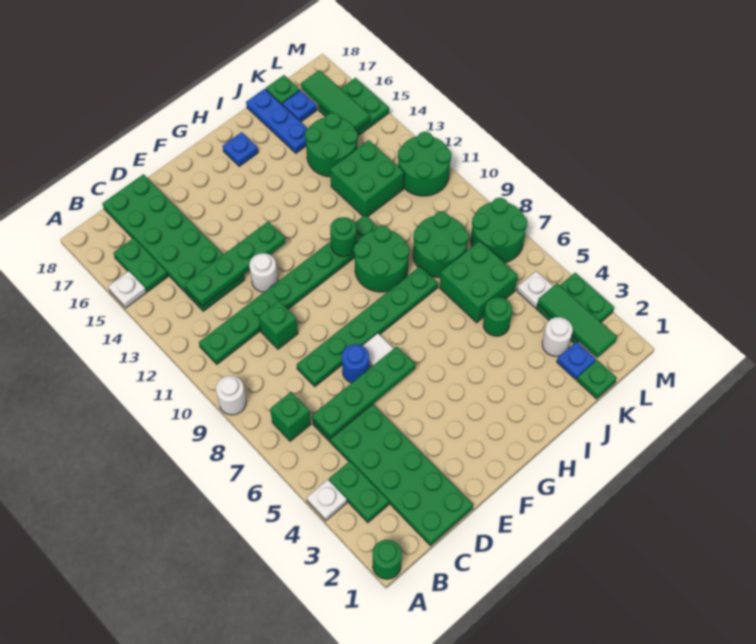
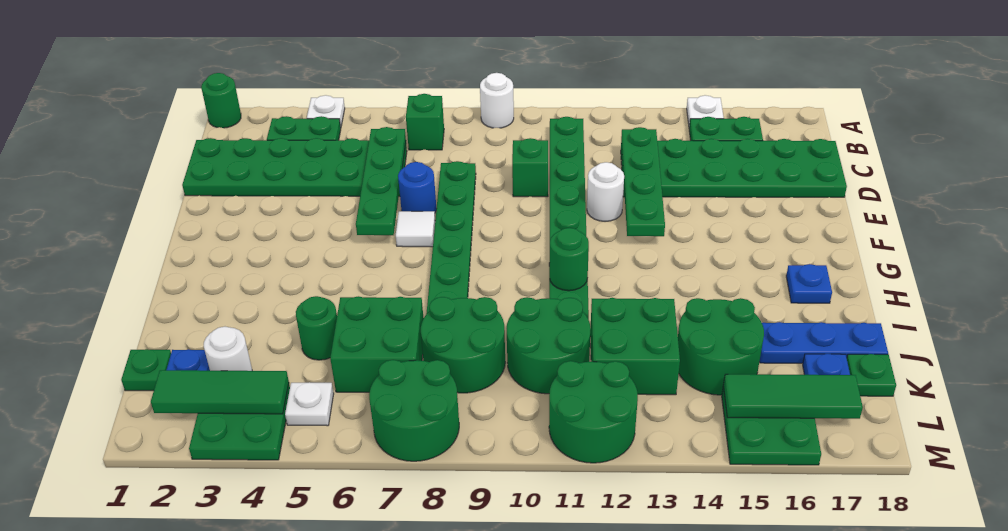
green 2x2 round brick [354,226,409,292] -> green 2x2 round brick moved to [507,297,591,394]

